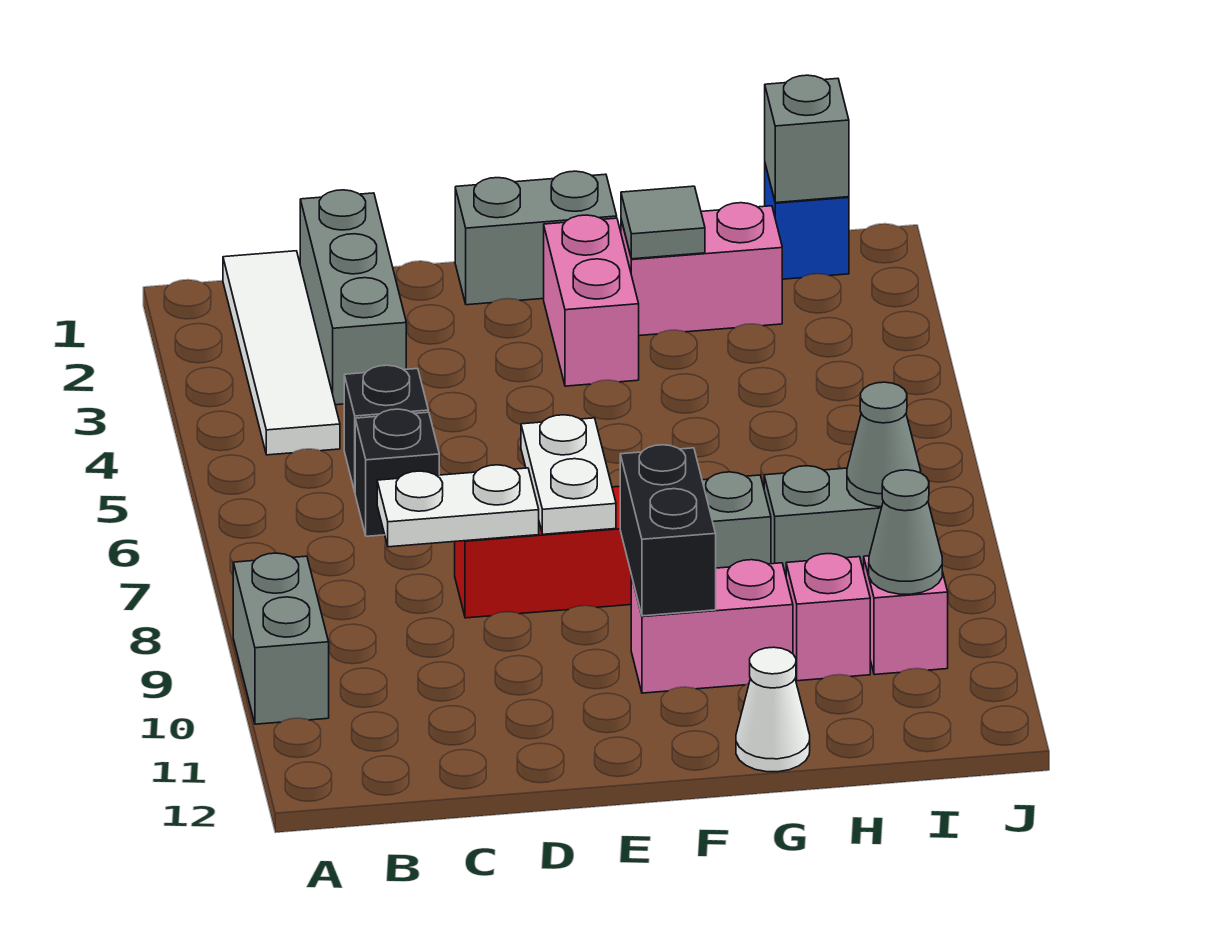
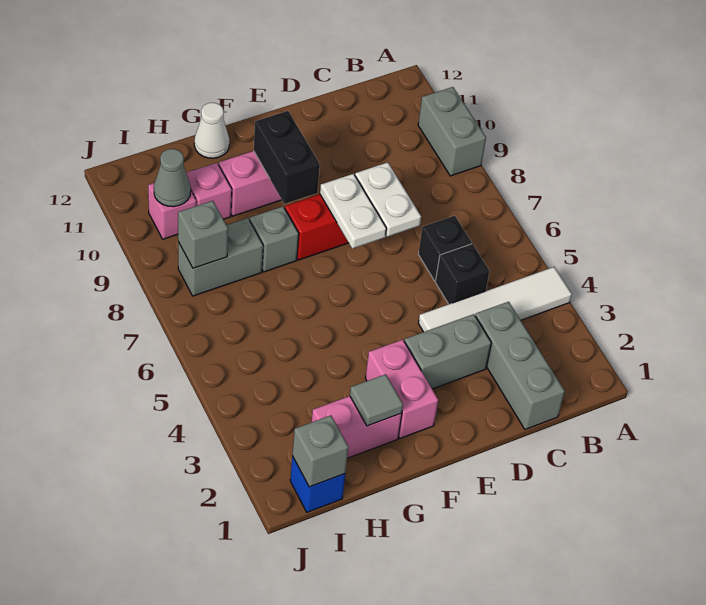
white 1x4 tile [223,251,340,455] -> white 1x4 tile turned to [418,267,572,332]
white 1x2 plate [377,465,539,547] -> white 1x2 plate turned to [355,162,421,237]
grey 1x2 brick [455,171,617,305] -> grey 1x2 brick moved to [404,314,491,389]
grey 1x1 cone [847,382,921,507] -> grey 1x1 brick [178,201,228,268]

